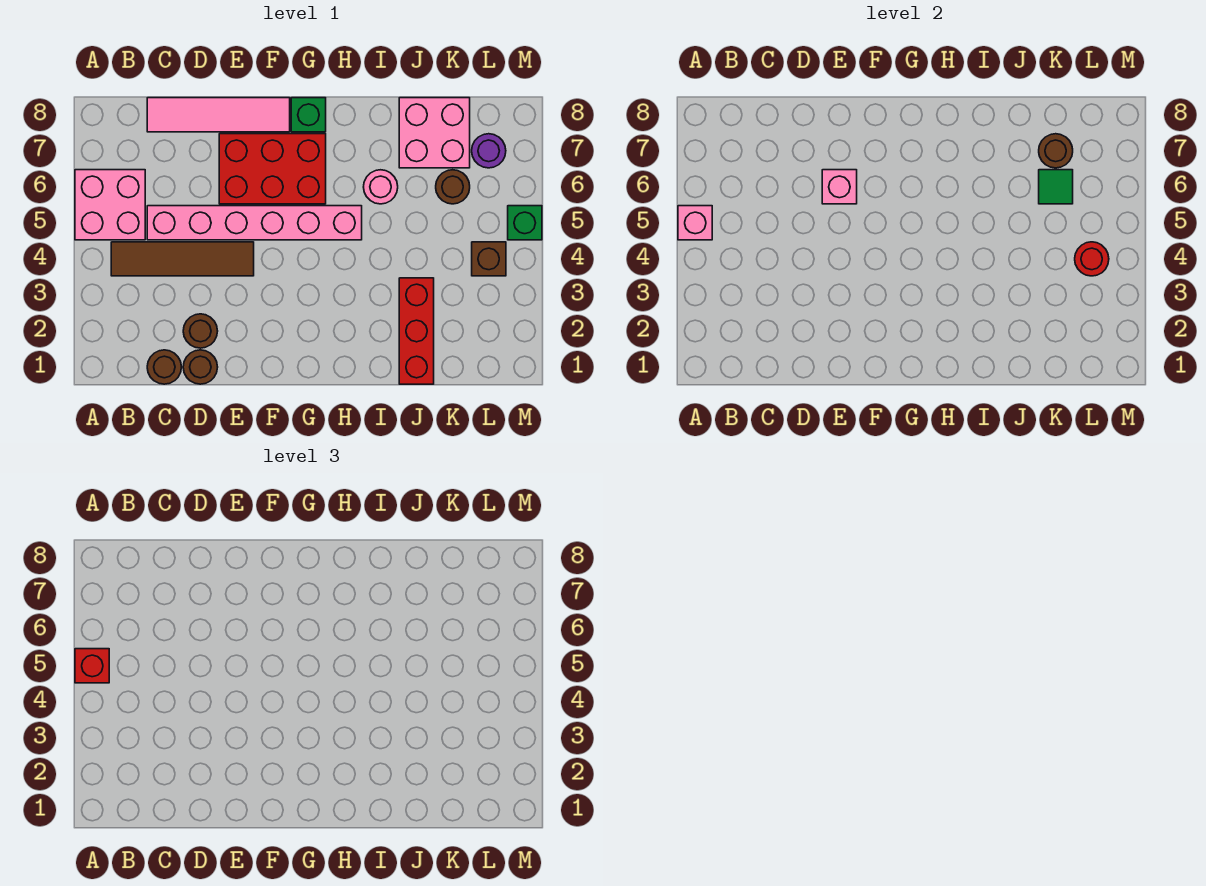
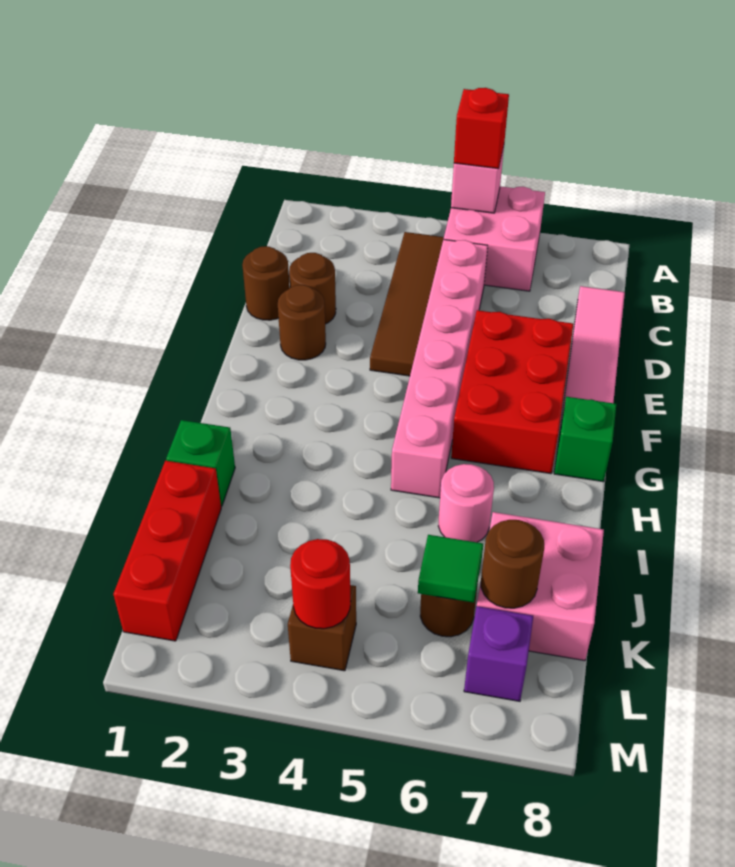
brown 1x1 round brick [147,350,181,384] -> brown 1x1 round brick moved to [278,285,326,360]
pink 1x1 brick [822,170,857,204] -> none
red 1x3 brick [399,278,434,384] -> red 1x3 brick turned to [113,461,221,641]
purple 1x1 round brick [472,134,506,168] -> purple 1x1 brick [464,606,533,701]
green 1x1 brick [508,206,542,240] -> green 1x1 brick moved to [166,420,235,506]

